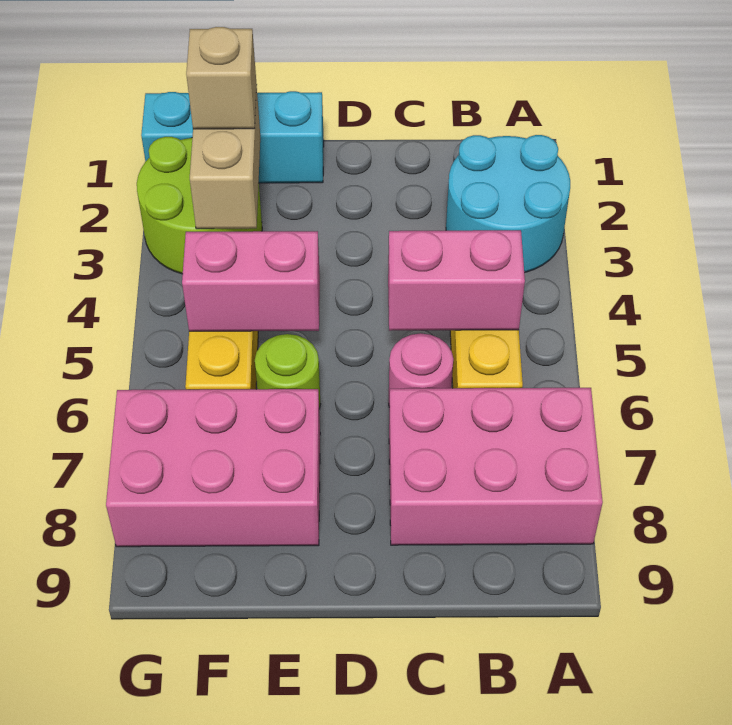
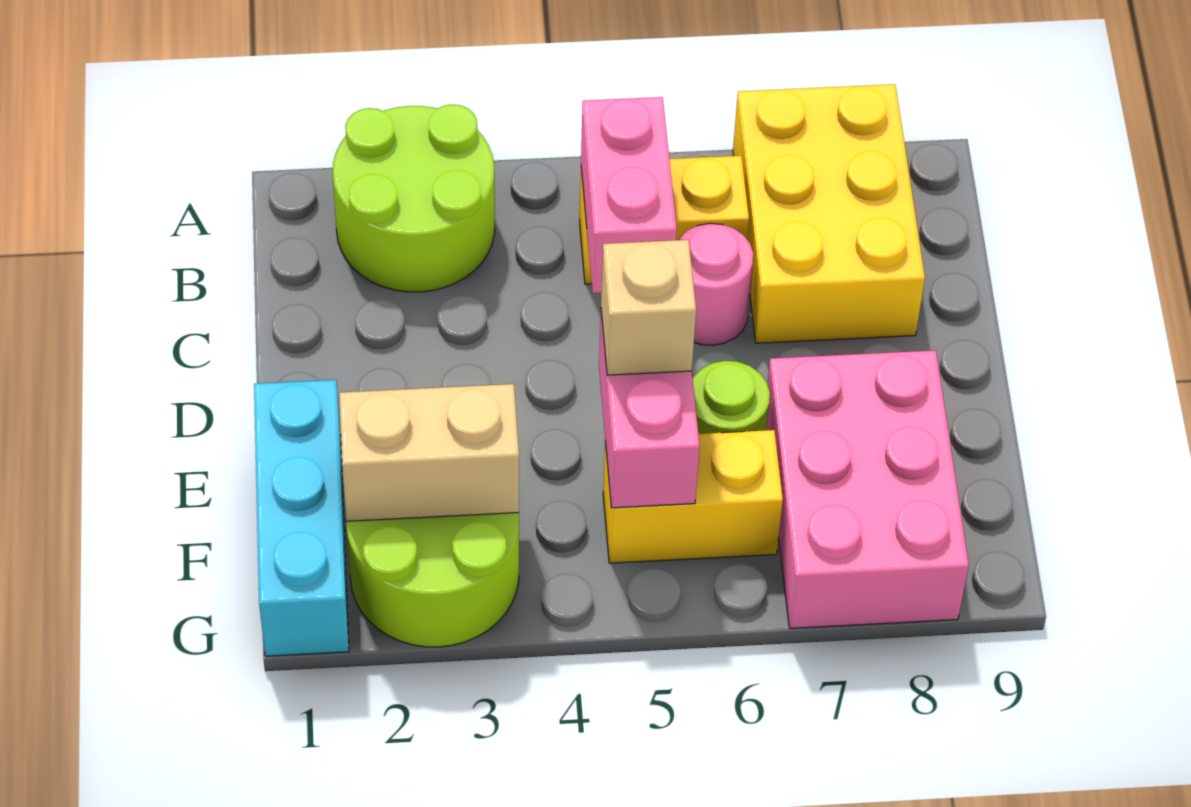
cyan 2x2 round brick [446,135,570,273] -> lime 2x2 round brick [333,104,495,292]
pink 2x3 brick [389,388,603,545] -> yellow 2x3 brick [733,84,925,343]
tan 1x1 brick [186,27,257,129] -> tan 1x1 brick moved to [601,240,696,375]

